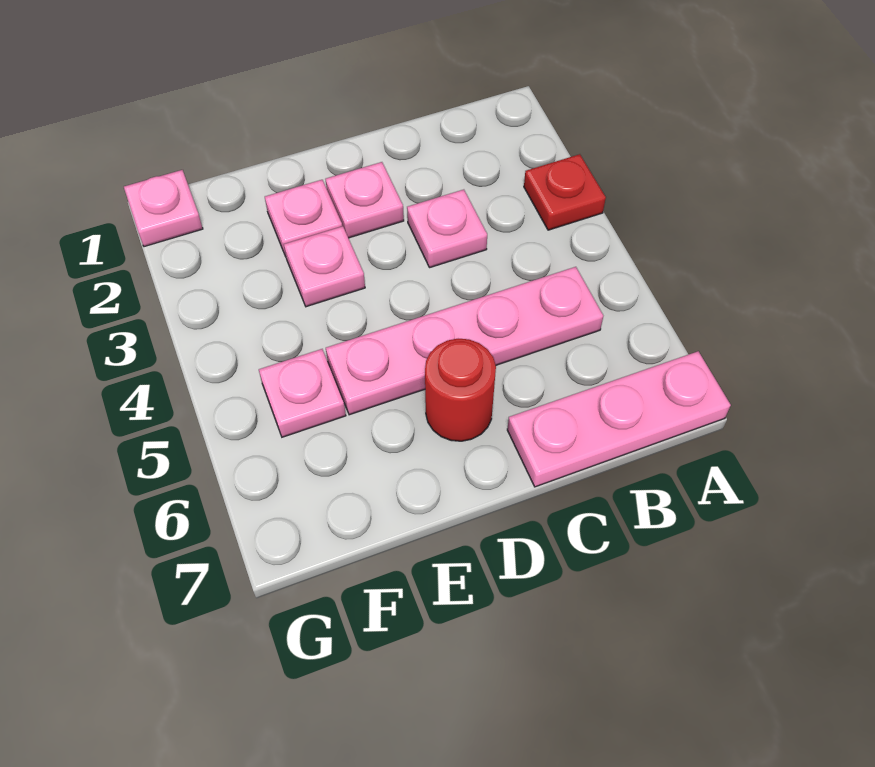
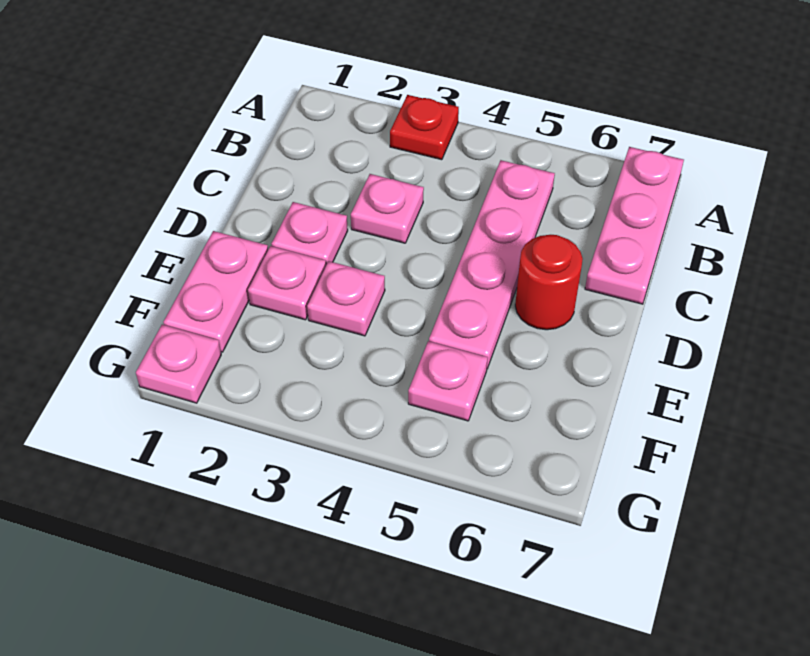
none -> pink 1x2 plate [163,231,268,352]

